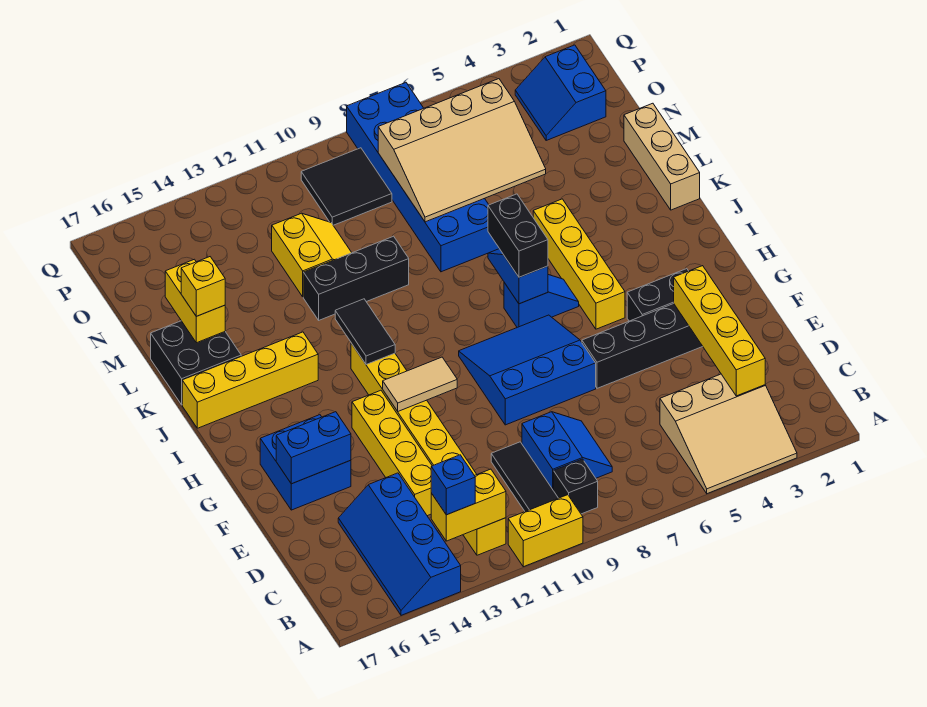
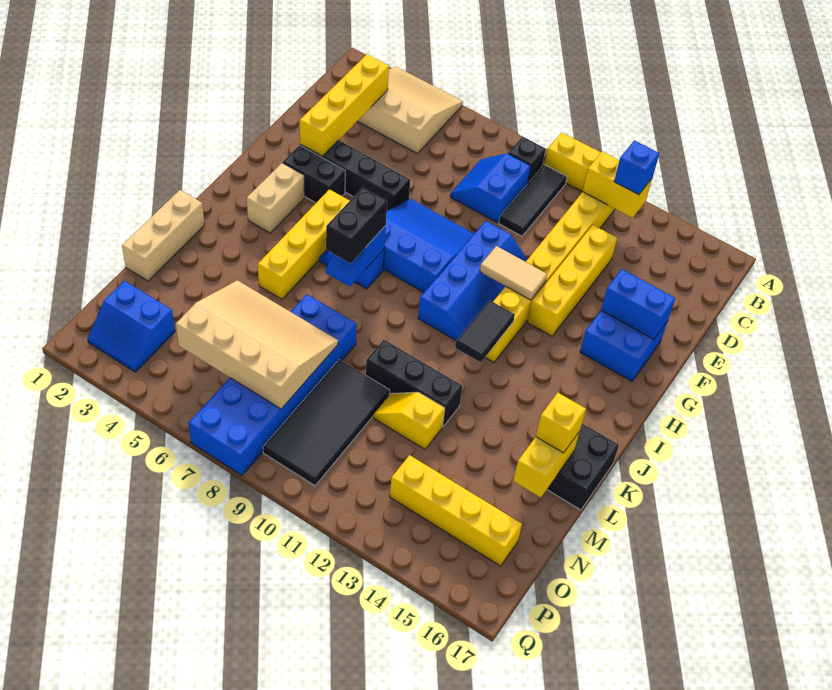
blue 2x4 slope [338,473,461,615] -> blue 2x4 slope moved to [418,221,528,341]
blue 3x3 slope [459,315,596,425] -> blue 3x3 slope turned to [383,199,474,292]
none -> tan 1x2 brick [247,163,305,233]
yellow 1x4 brick [182,332,318,428] -> yellow 1x4 brick moved to [390,455,522,566]
yellow 2x2 slope [272,213,352,297] -> yellow 1x2 slope [373,392,445,449]
blue 2x2 slope [515,45,606,140] -> blue 2x2 slope turned to [87,281,175,372]
black 2x2 tile [301,148,392,225] -> black 2x4 tile [263,360,390,486]

